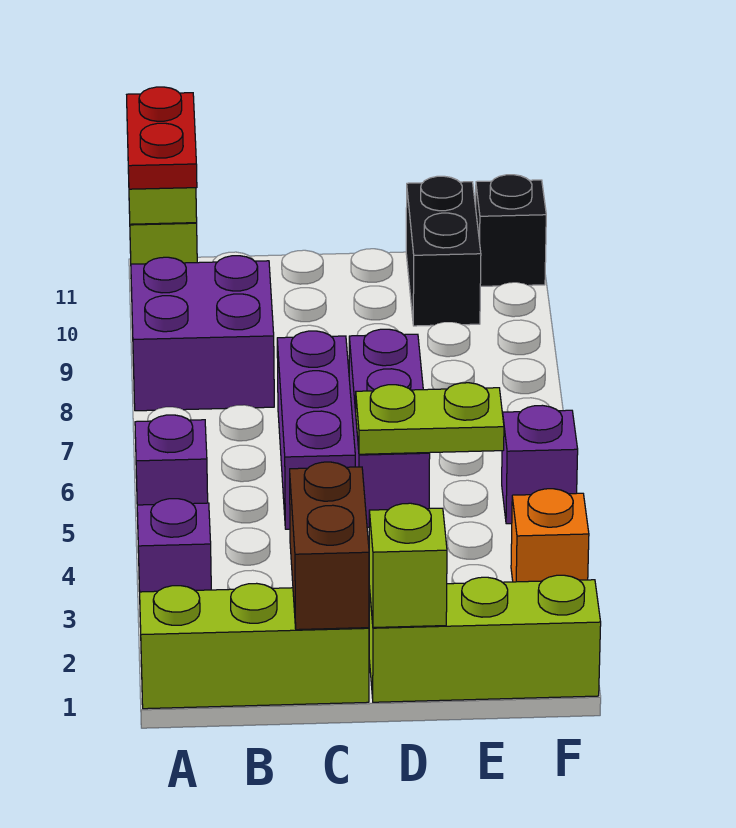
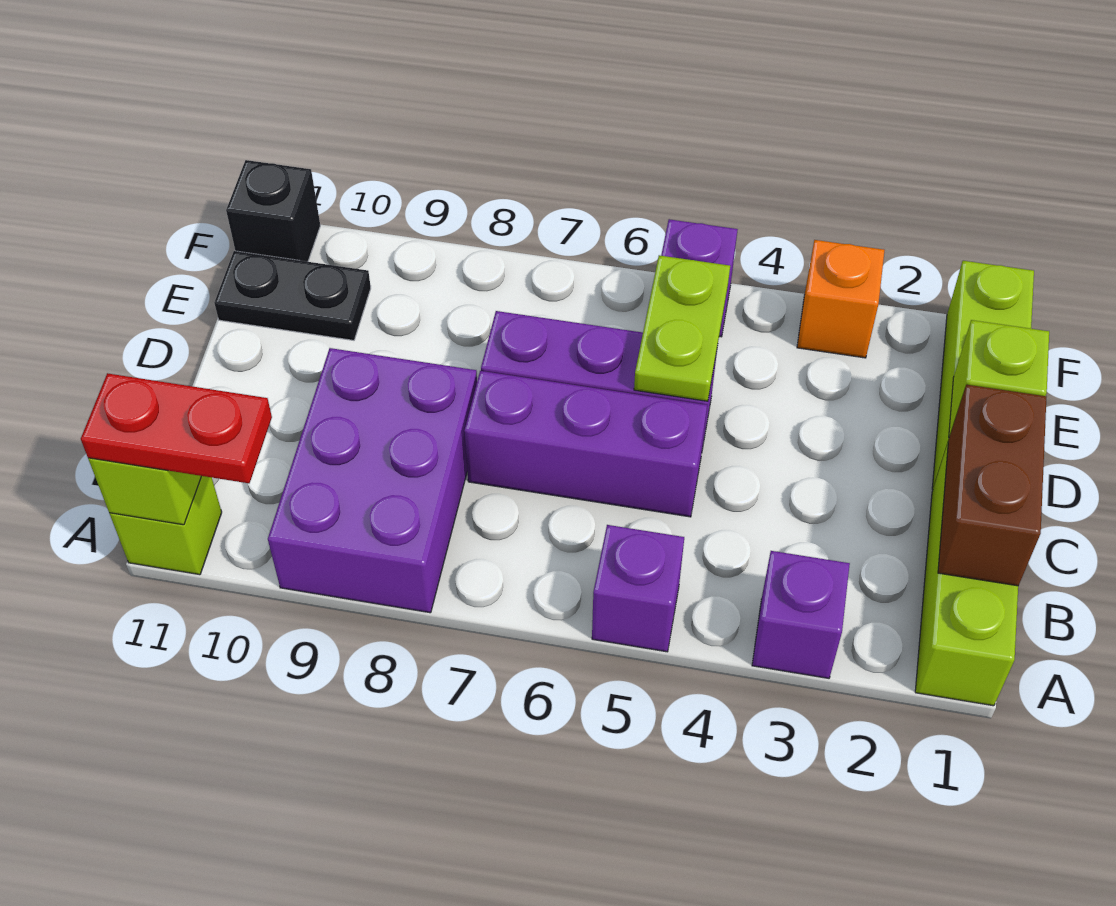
purple 2x2 brick [131,256,274,411] -> purple 2x3 brick [268,348,477,613]
brown 1x2 brick [290,462,369,630] -> brown 1x2 brick turned to [938,385,1046,586]
black 1x2 brick [406,176,481,326] -> black 1x2 plate [214,251,371,340]

